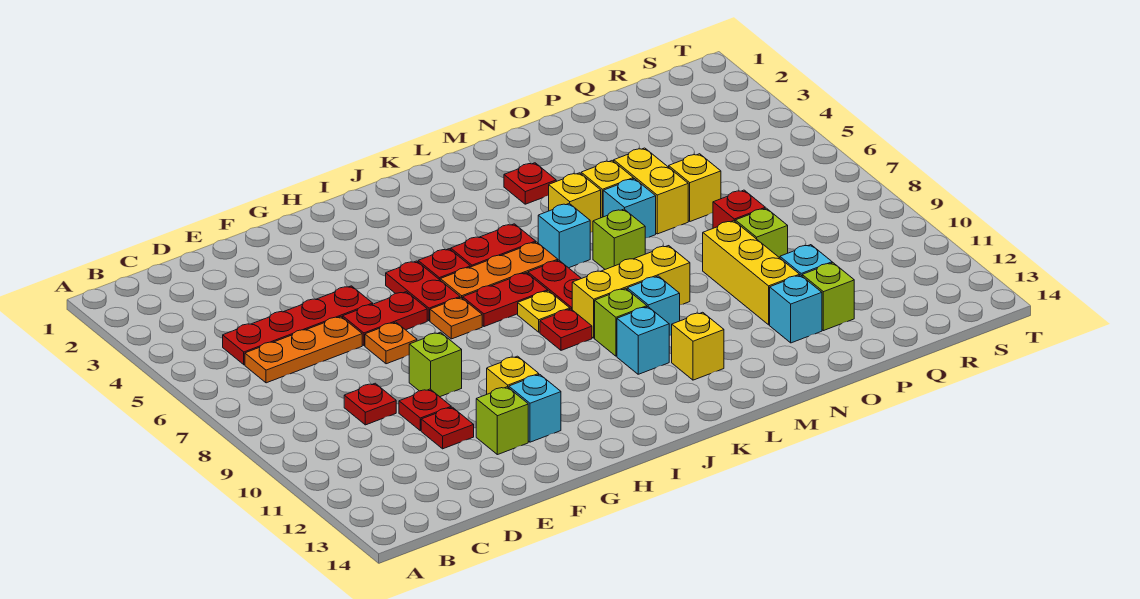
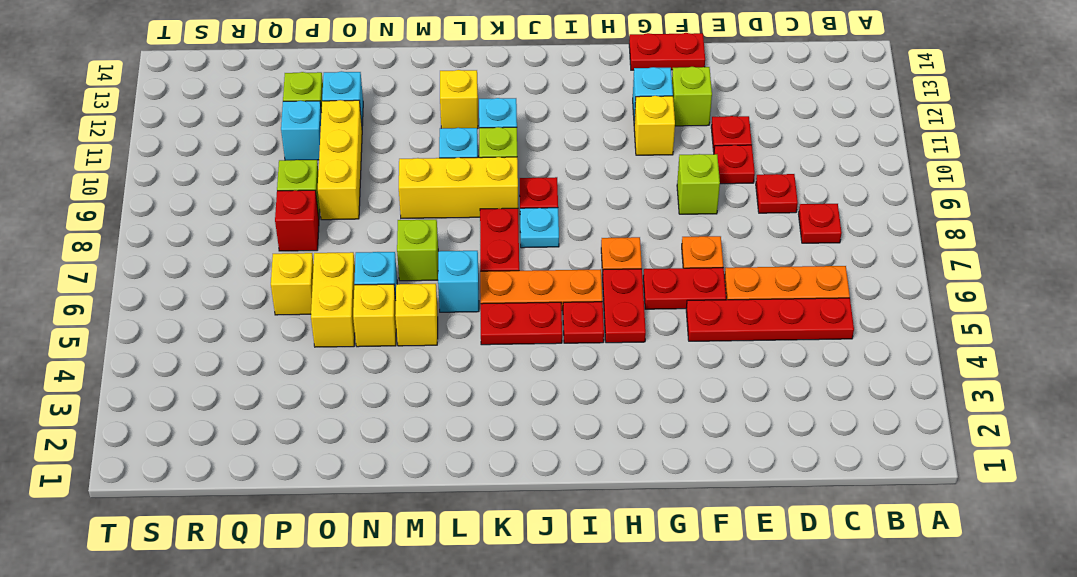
red 1x2 plate [463,273,548,327] -> red 1x2 plate moved to [629,33,705,70]
yellow 1x1 plate [518,291,570,332] -> cyan 1x1 plate [520,208,559,248]
red 1x1 plate [504,163,556,204] -> red 1x1 plate moved to [799,204,842,243]

